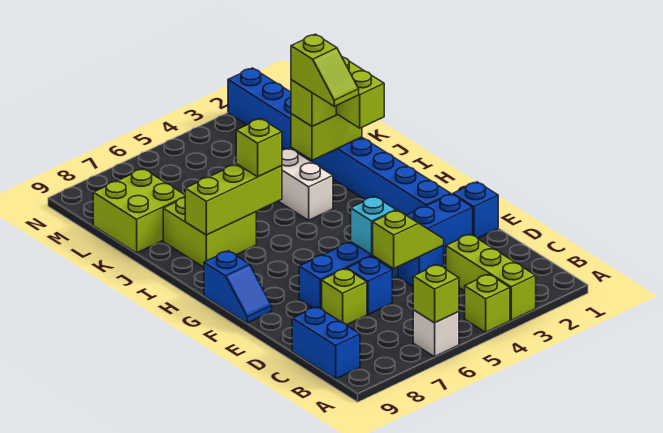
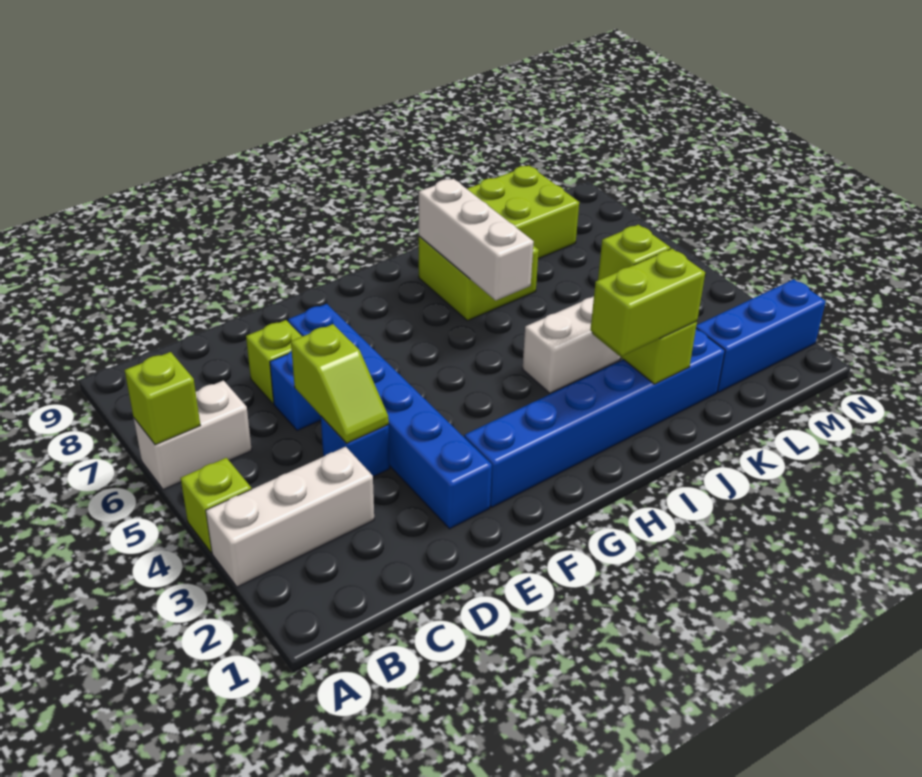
lime 1x3 brick [446,234,536,320] -> white 1x3 brick [206,447,374,587]
white 1x1 brick [413,310,459,357] -> white 1x2 brick [134,381,252,490]
blue 1x2 brick [292,307,360,379] -> none
blue 1x1 brick [453,182,498,238] -> none
cyan 1x1 brick [351,196,396,254] -> none
blue 1x2 slope [204,251,272,323] -> none
lime 1x2 slope [291,34,359,106] -> none
lime 1x3 brick [185,164,282,235] -> white 1x3 brick [419,179,534,300]
lime 1x1 brick [236,119,282,177] -> none

